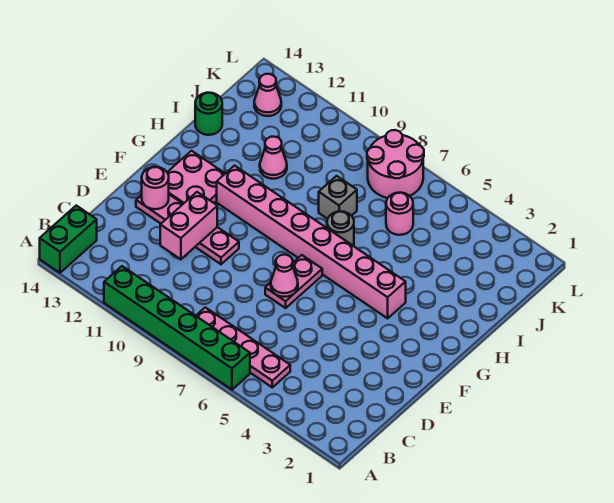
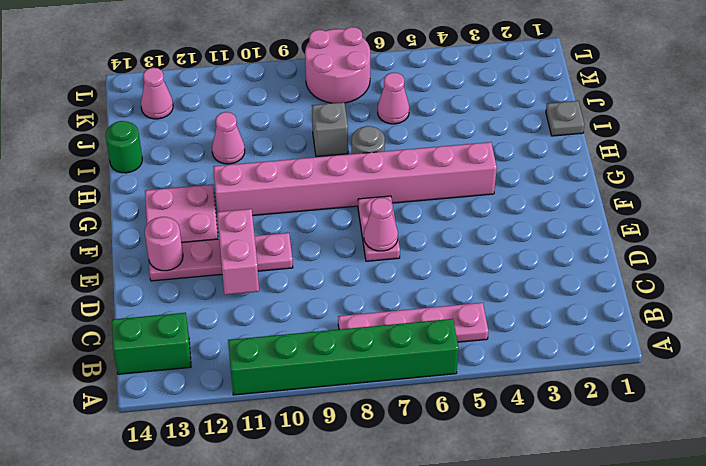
green 1x2 brick [40,206,97,273] -> green 1x2 brick turned to [112,313,191,374]
none -> grey 1x1 plate [546,101,585,136]
pink 1x1 round brick [386,193,413,235] -> pink 1x1 cone [378,73,409,124]

